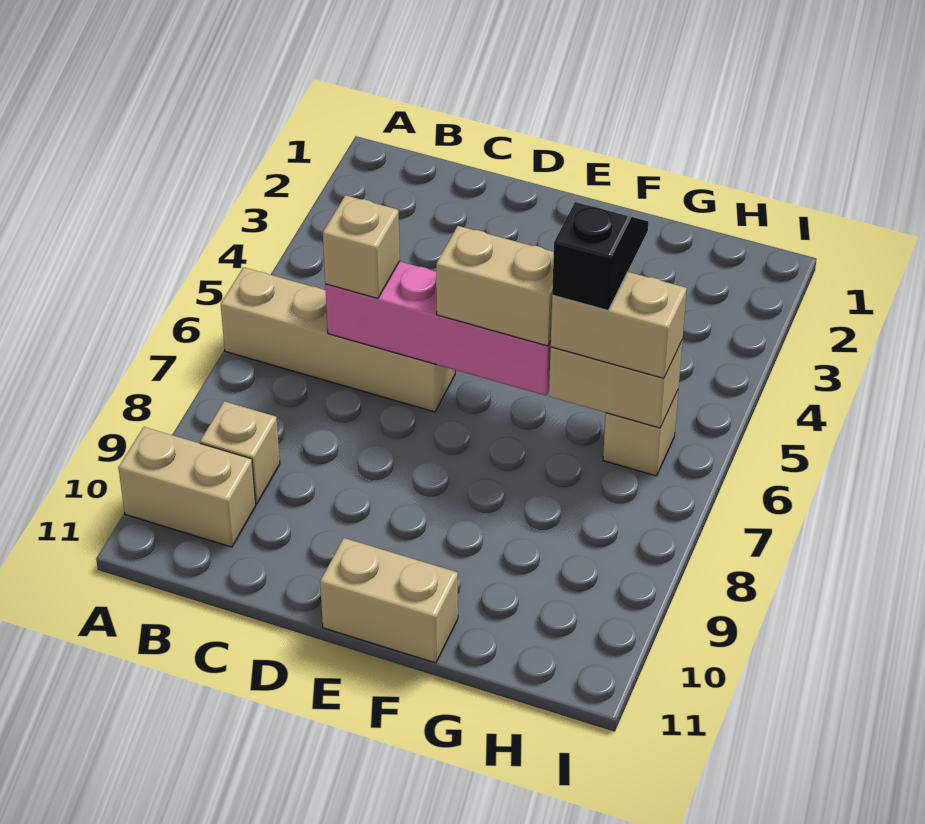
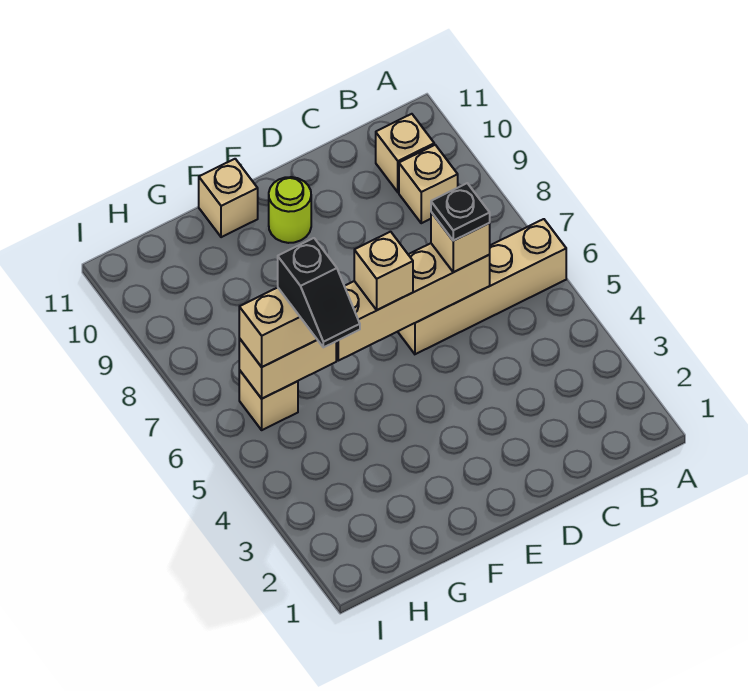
tan 1x2 brick [118,427,256,547] -> tan 1x1 brick [376,114,434,192]
pink 1x4 brick [325,261,551,396] -> tan 1x4 brick [336,243,490,361]
none -> black 1x1 plate [431,183,490,241]
tan 1x2 brick [436,226,554,346] -> tan 1x1 brick [354,232,413,310]
none -> lime 1x1 round brick [269,177,311,243]
tan 1x2 brick [320,538,458,663] -> tan 1x1 brick [199,159,258,237]

